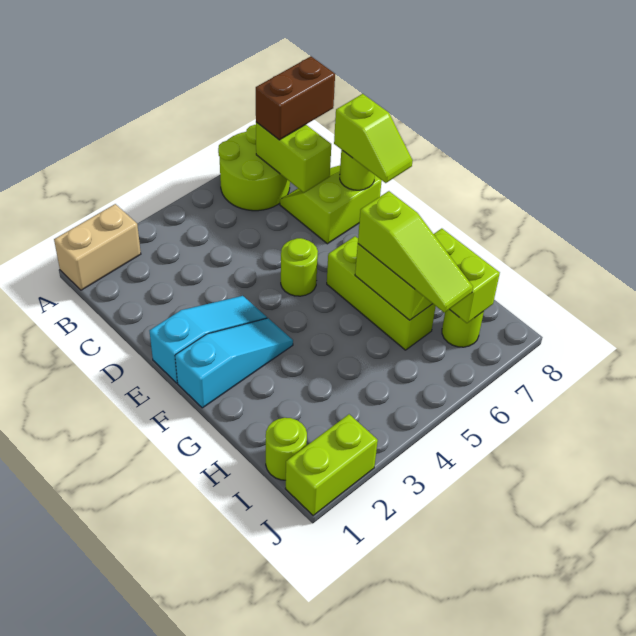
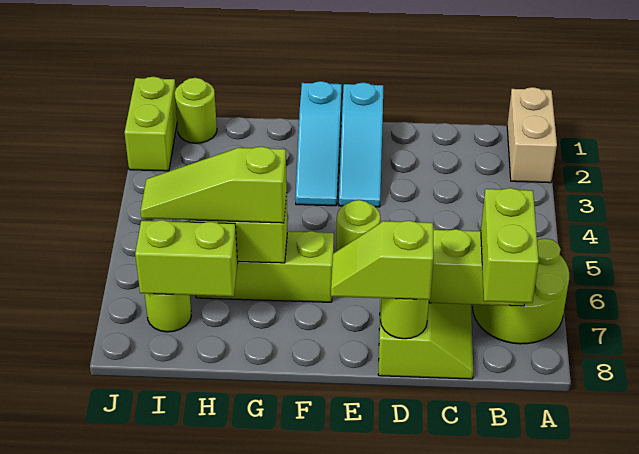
brown 1x2 brick [256,56,335,140] -> lime 1x2 brick [481,188,539,303]

